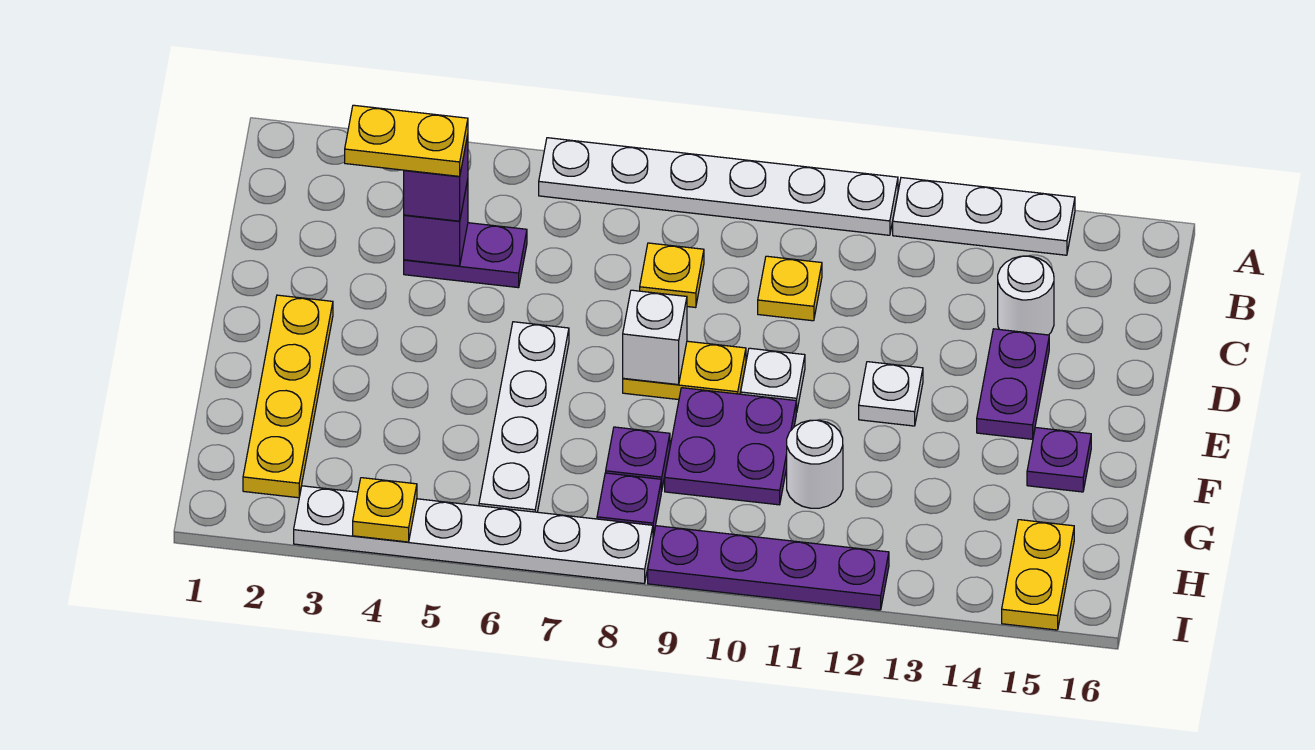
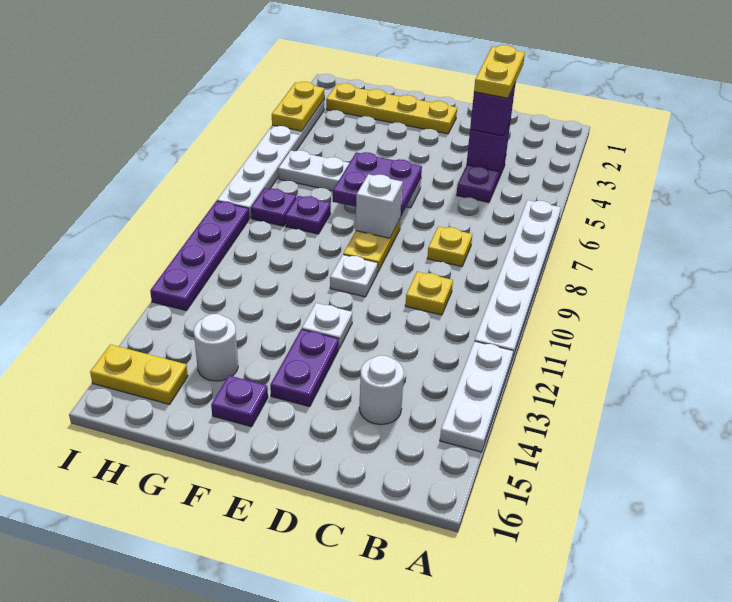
purple 1x2 plate [977,329,1049,439] -> purple 1x2 plate turned to [270,329,339,407]
purple 2x2 plate [665,388,797,505] -> purple 2x2 plate moved to [333,152,422,216]
white 1x1 round brick [787,420,843,508] -> white 1x1 round brick moved to [194,314,238,381]
yellow 1x1 plate [353,478,417,542] -> yellow 1x2 plate [272,82,324,131]

